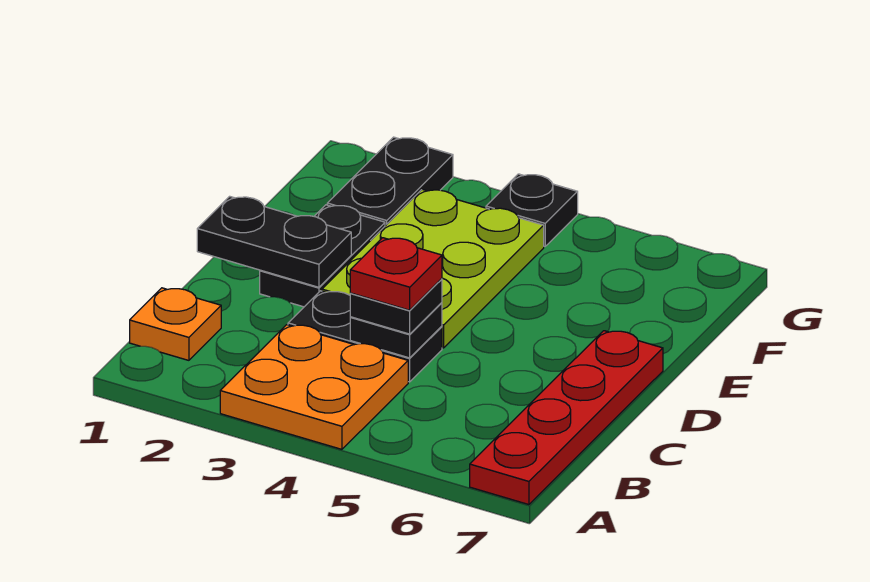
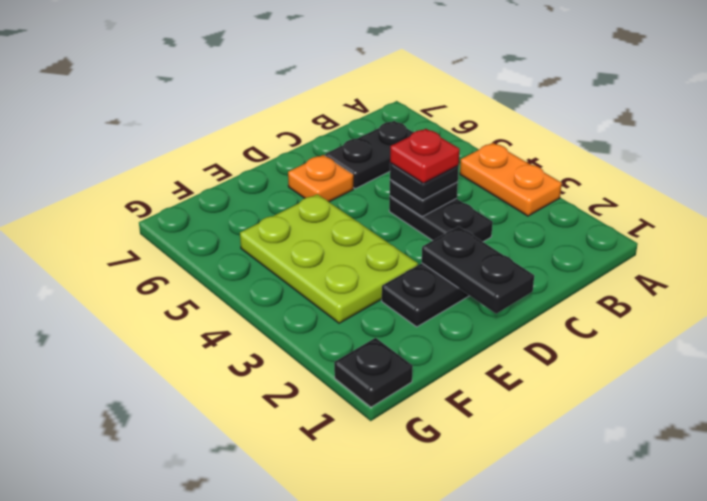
orange 2x2 plate [220,325,408,449] -> orange 1x2 plate [460,143,562,216]
red 1x4 plate [470,331,663,505] -> none
orange 1x1 plate [130,288,221,360] -> orange 1x1 plate moved to [288,155,353,202]
lime 2x3 plate [322,189,544,348] -> lime 2x3 plate turned to [240,194,418,323]
black 1x2 plate [327,137,453,226] -> black 1x2 plate moved to [325,121,413,189]
black 1x1 plate [486,174,578,246] -> black 1x1 plate moved to [334,338,413,407]

